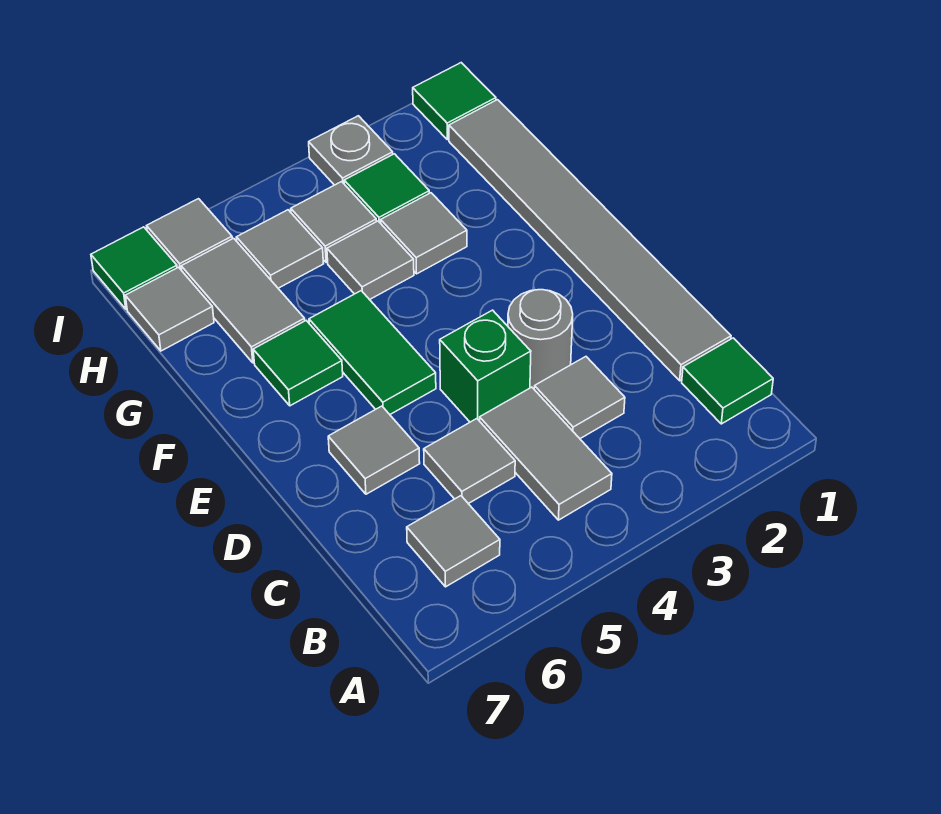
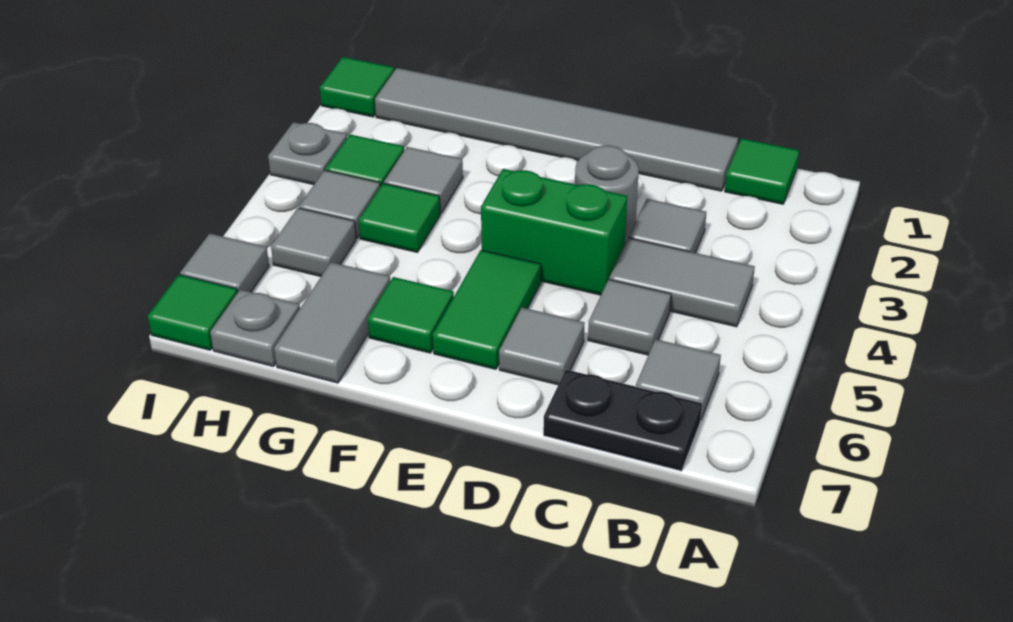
none -> black 1x2 plate [543,370,702,471]
green 1x1 brick [440,310,531,422] -> green 1x2 brick [481,169,627,295]
green 1x2 tile [309,291,436,414] -> green 1x2 tile turned to [433,250,541,369]
grey 1x1 tile [327,221,414,300] -> green 1x1 tile [359,183,440,252]
grey 1x2 tile [181,238,305,363] -> grey 1x2 tile turned to [274,262,390,383]
grey 1x1 tile [125,267,214,351] -> grey 1x1 plate [210,290,300,367]

